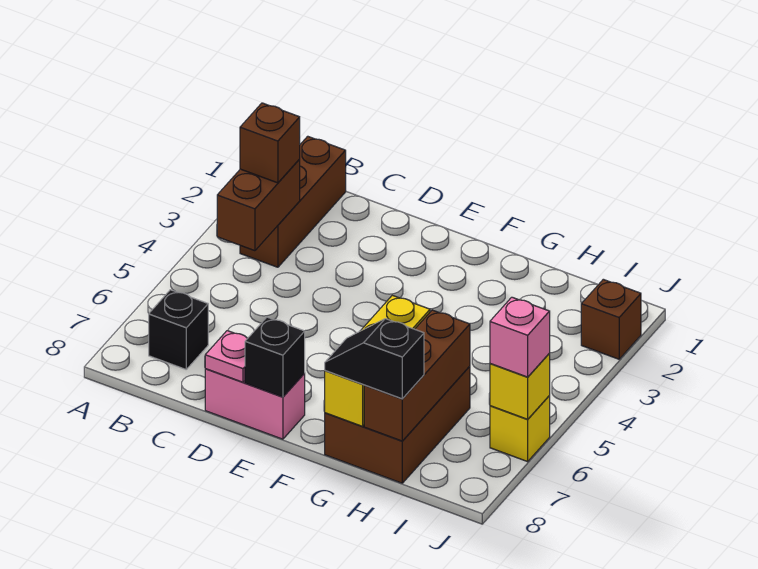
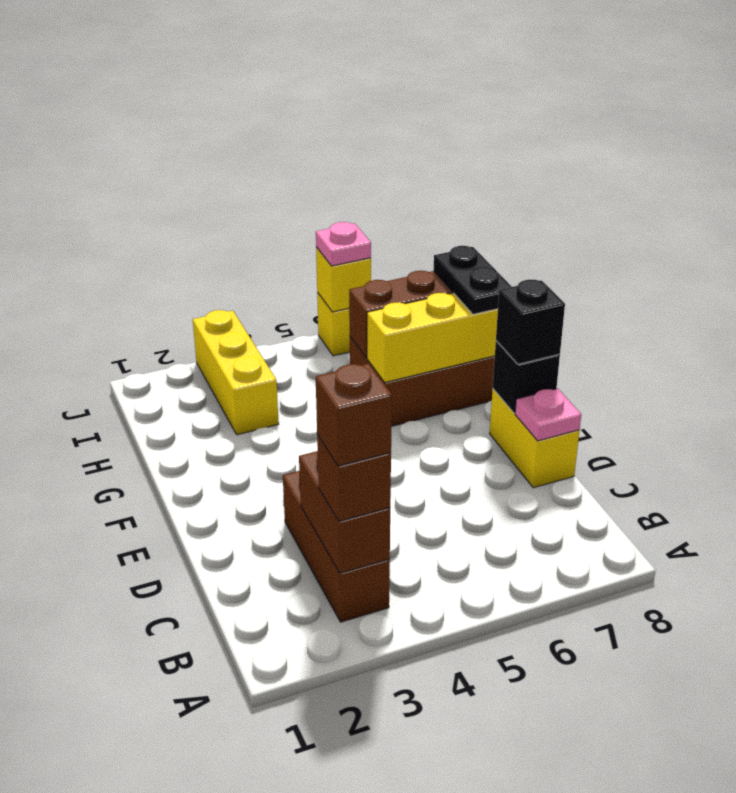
brown 1x3 brick [240,136,346,267] -> brown 1x3 brick turned to [283,471,390,622]
brown 1x2 brick [217,159,300,251] -> brown 1x2 brick turned to [299,451,390,573]
black 1x1 brick [149,290,208,369] -> black 1x1 brick moved to [496,280,565,364]
pink 1x2 brick [205,369,305,439] -> yellow 1x2 brick [490,389,580,488]
black 1x2 slope [325,319,424,399] -> black 1x2 plate [434,246,512,314]
none -> yellow 1x3 brick [193,310,279,435]
brown 1x1 brick [581,279,641,359] -> brown 1x1 brick moved to [316,364,392,466]
pink 1x1 brick [490,297,550,377] -> pink 1x1 plate [316,222,371,266]

